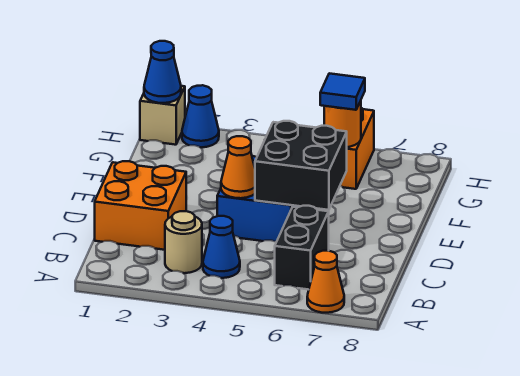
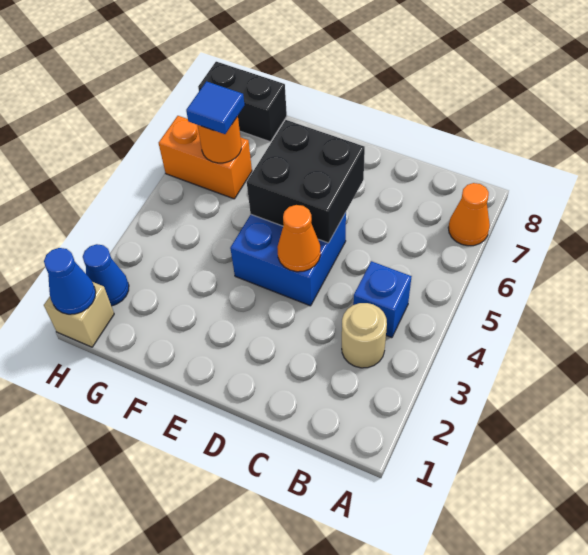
blue 1x1 cone [203,216,240,278] -> blue 1x1 brick [353,261,412,338]
black 1x2 brick [275,206,329,290] -> black 1x2 brick moved to [198,62,287,142]
orange 2x2 brick [95,161,186,250] -> none

